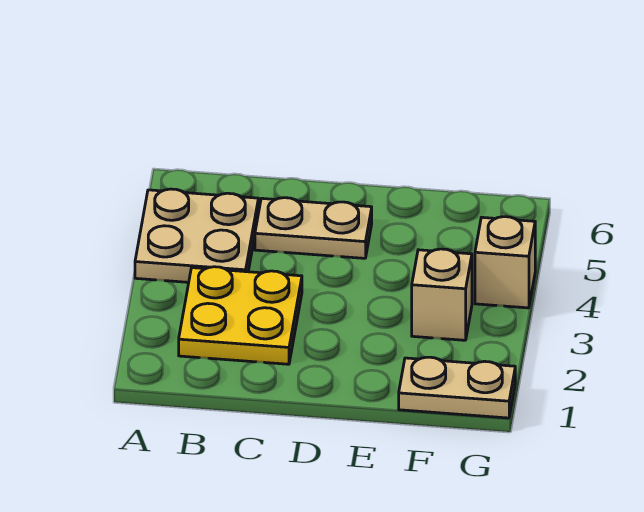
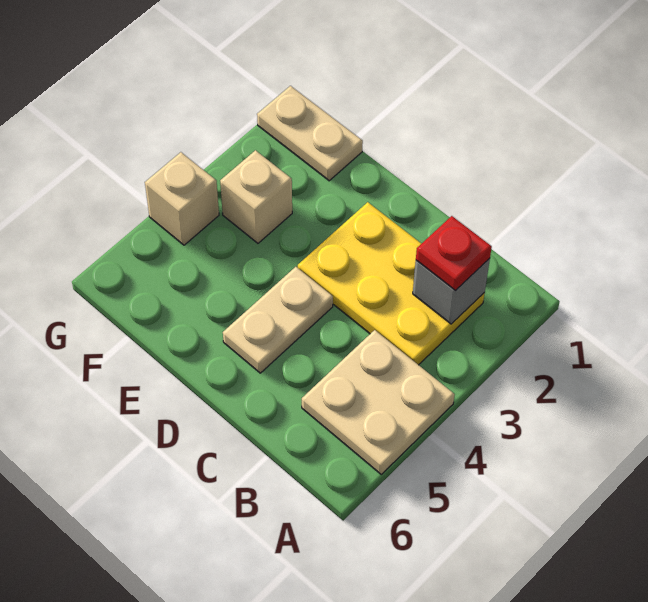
yellow 2x2 plate [179,267,302,364] -> yellow 2x3 plate [298,202,485,365]
none -> grey 1x1 brick [413,258,490,324]
none -> red 1x1 plate [416,216,492,290]
tan 1x2 plate [255,198,372,258] -> tan 1x2 plate turned to [223,267,333,373]

